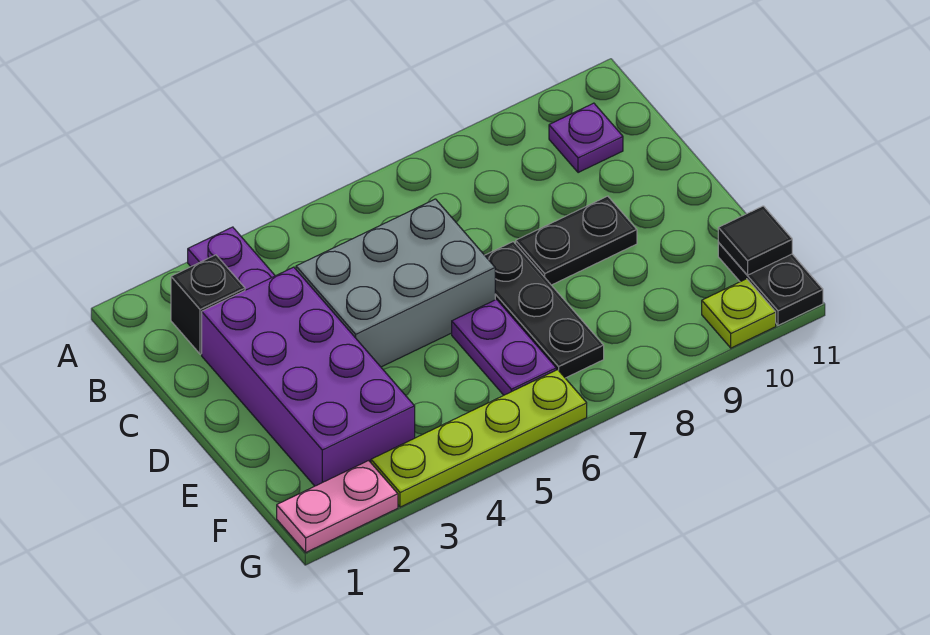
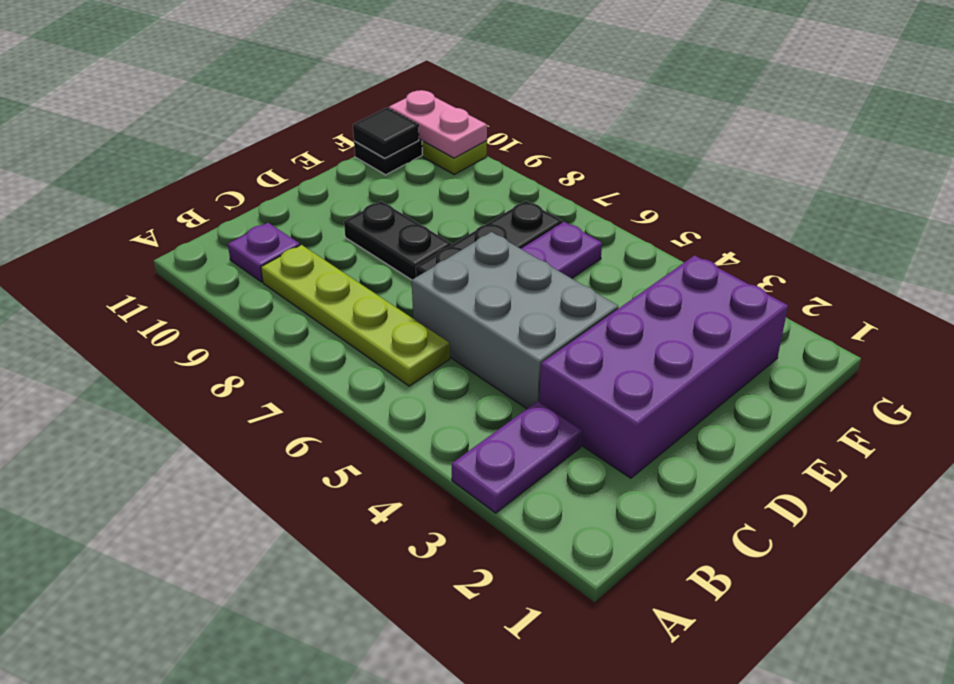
black 1x1 brick [171,255,245,354] -> none
pink 1x2 plate [277,461,398,552] -> pink 1x2 plate moved to [389,90,487,158]
lime 1x4 plate [371,370,587,507] -> lime 1x4 plate moved to [261,245,450,386]

